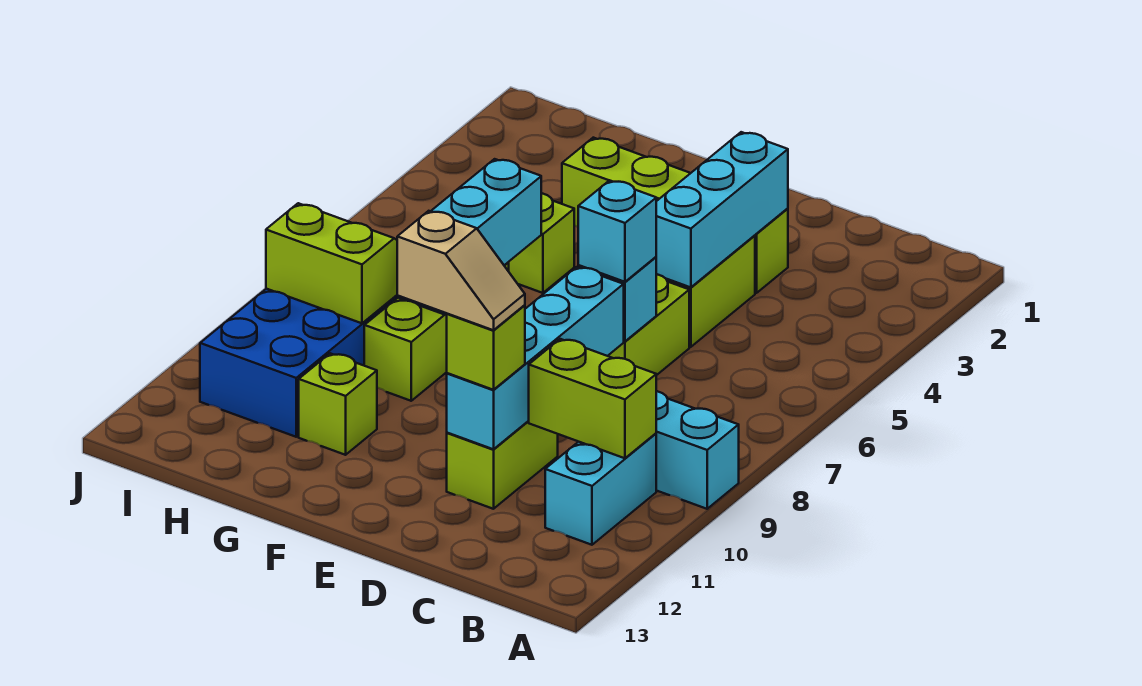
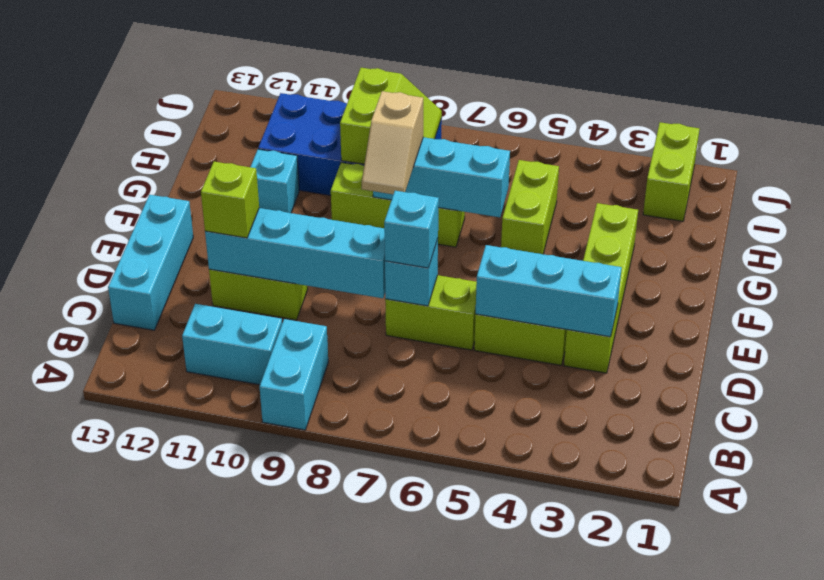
lime 1x2 brick [529,339,656,458] -> lime 1x2 brick moved to [643,122,699,221]
none -> cyan 1x3 brick [108,195,193,330]
tan 1x2 slope [397,211,525,330] -> tan 1x2 slope moved to [362,91,423,194]
lime 1x1 brick [299,353,377,455] -> cyan 1x1 brick [251,149,299,213]

